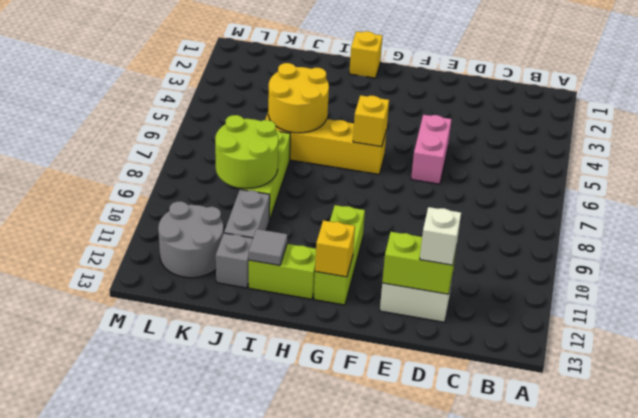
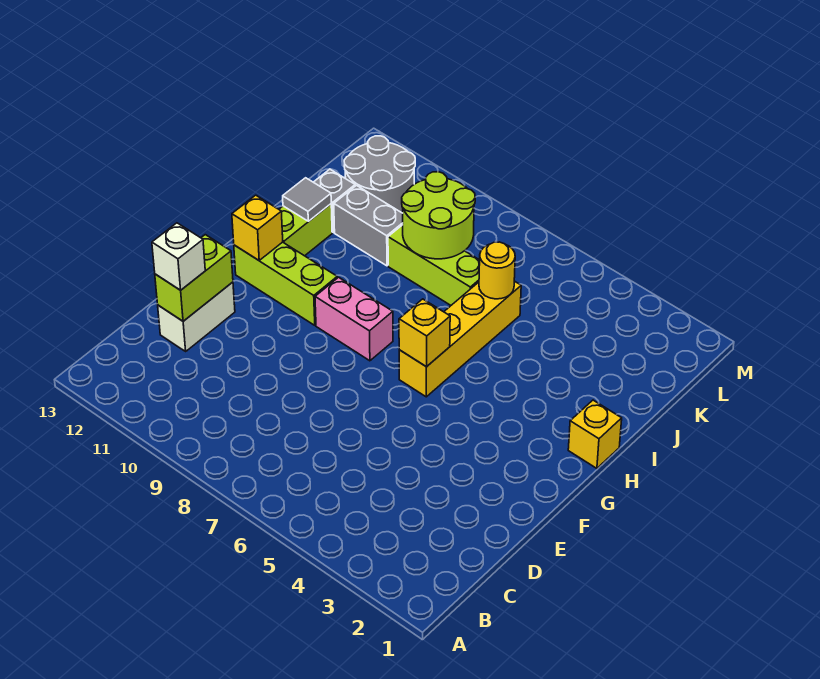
pink 1x2 brick [411,115,451,184] -> pink 1x2 brick moved to [315,277,393,361]
yellow 2x2 round brick [268,63,329,133] -> yellow 1x1 round brick [479,242,515,299]

